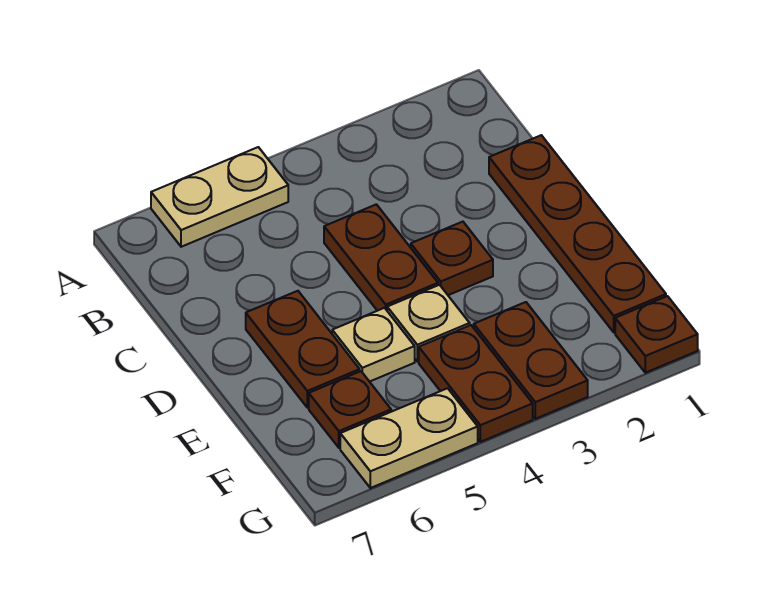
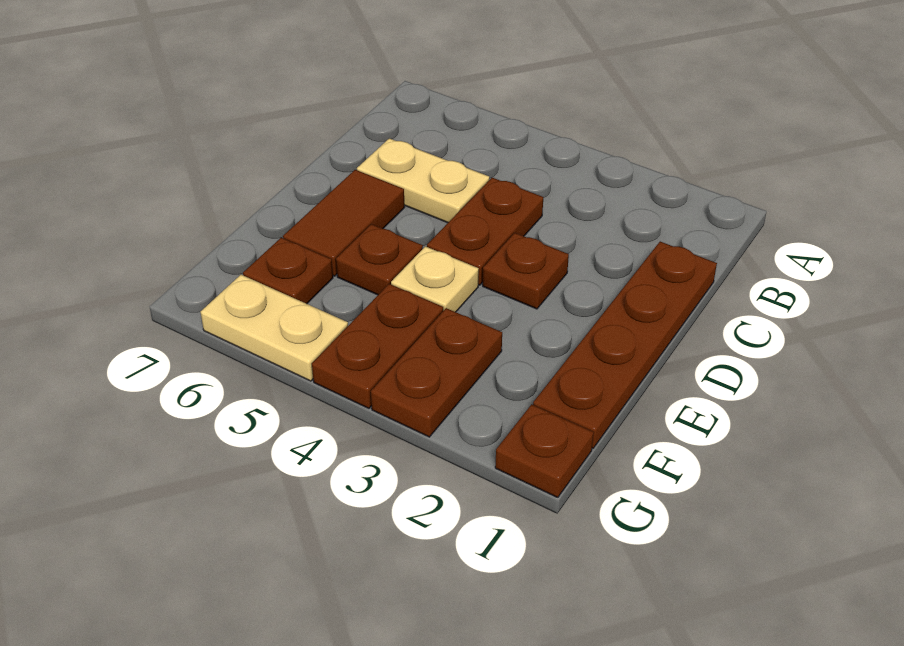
tan 1x2 plate [151,147,288,247] -> tan 1x2 plate moved to [357,138,489,223]
brown 1x2 plate [246,291,360,408] -> brown 1x2 tile [283,170,405,276]
tan 1x1 plate [332,308,415,382] -> brown 1x1 plate [336,224,423,295]

